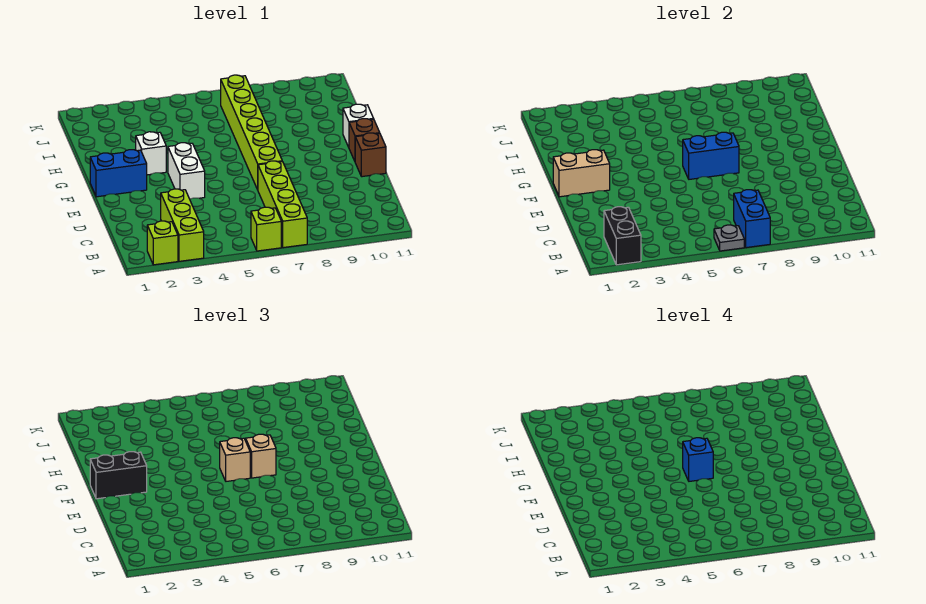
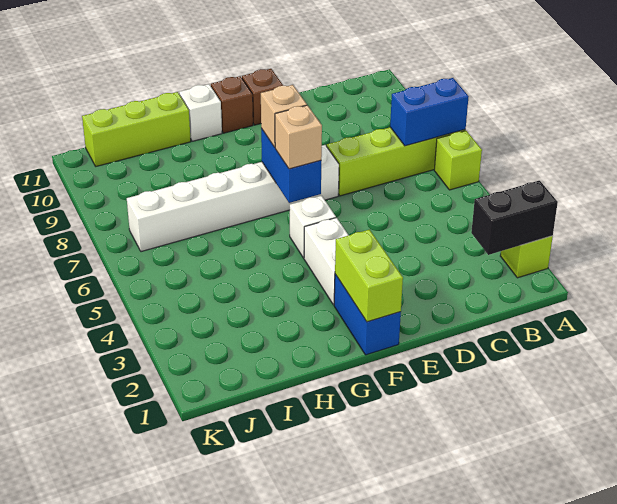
lime 1x3 brick [161,189,204,261] -> lime 1x3 brick moved to [82,92,191,166]
grey 1x1 plate [714,225,744,251] -> none
white 1x2 brick [168,143,205,199] -> white 1x2 brick turned to [304,218,349,305]
lime 1x6 brick [221,75,282,190] -> white 1x6 brick [127,145,339,252]
tan 1x2 brick [553,150,610,197] -> lime 1x2 brick [335,230,403,322]
black 1x2 brick [90,452,147,499] -> none
blue 1x1 brick [683,438,713,481] -> none
white 1x1 brick [136,132,166,175] -> white 1x1 brick moved to [290,196,336,258]

